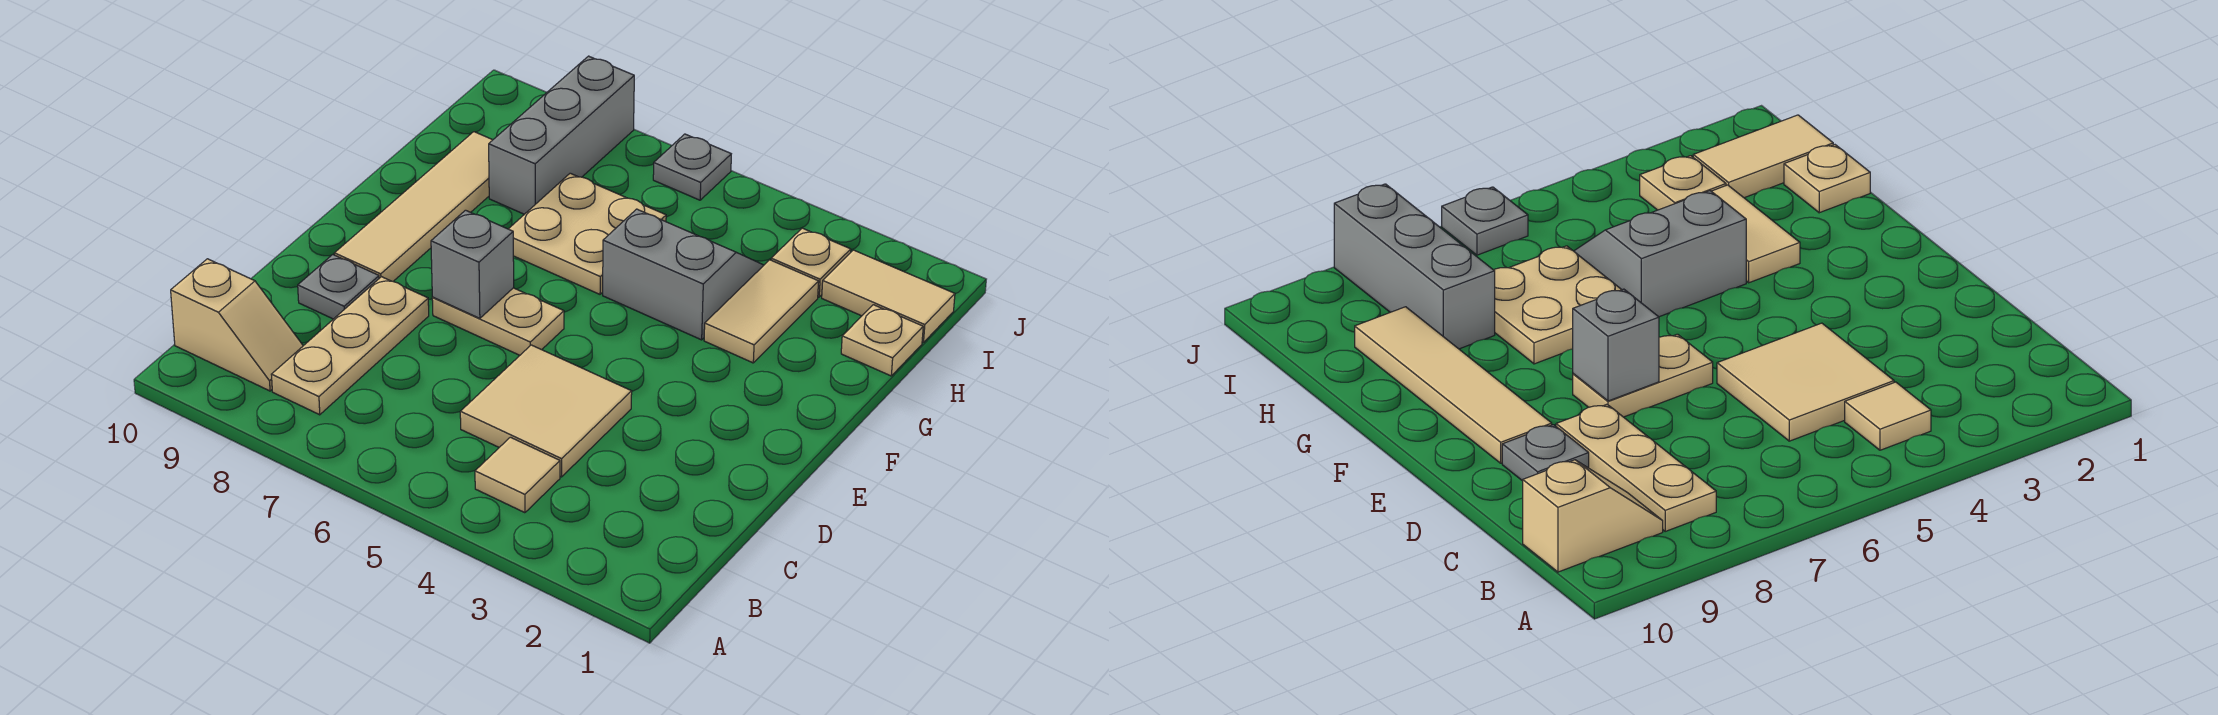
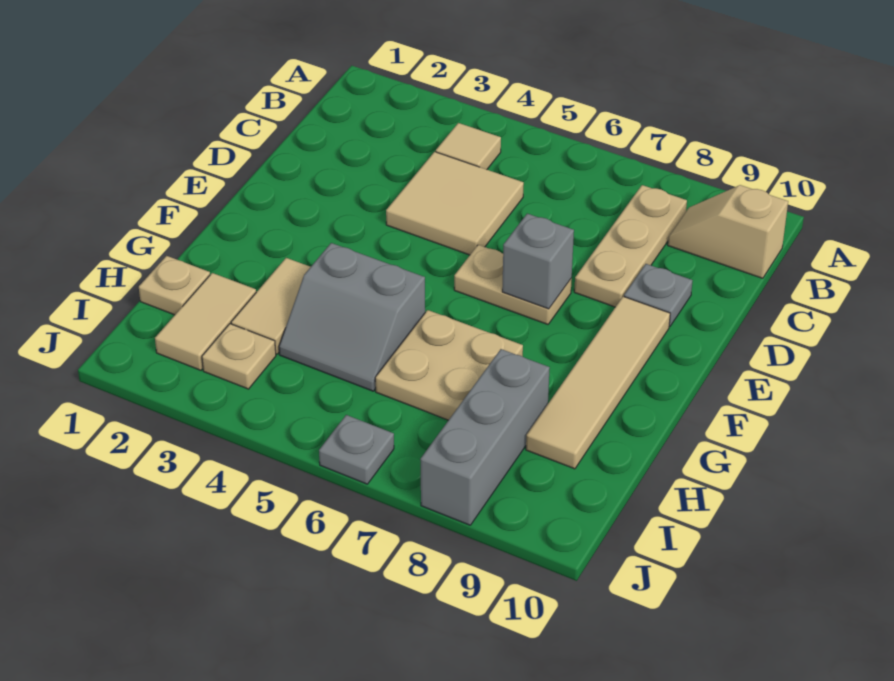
tan 1x2 tile [822,250,955,343] -> tan 1x2 tile turned to [155,273,256,370]

